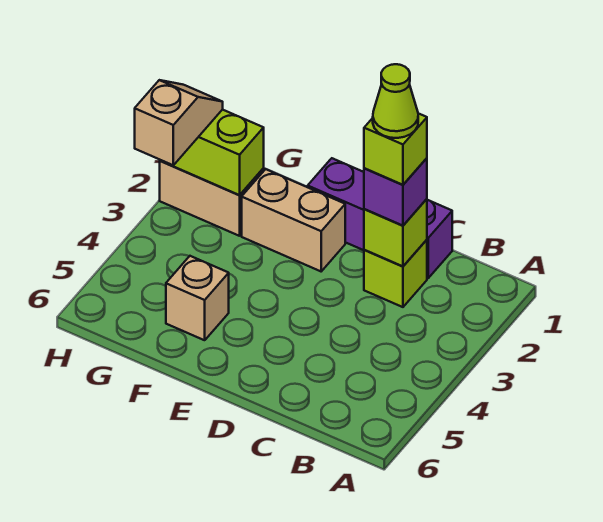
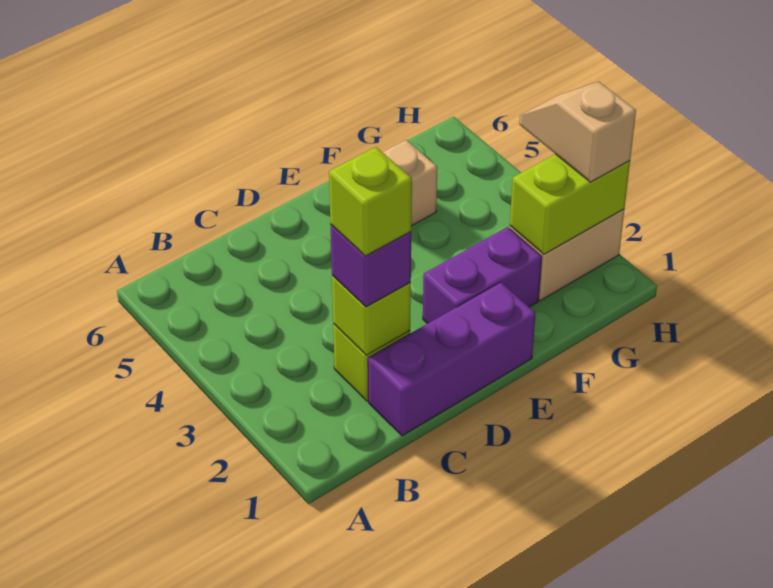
lime 1x1 cone [373,64,418,138] -> none
tan 1x2 brick [242,169,345,271] -> purple 1x2 brick [423,227,542,324]
tan 1x2 slope [135,80,223,165] -> tan 1x2 slope turned to [519,82,636,182]

